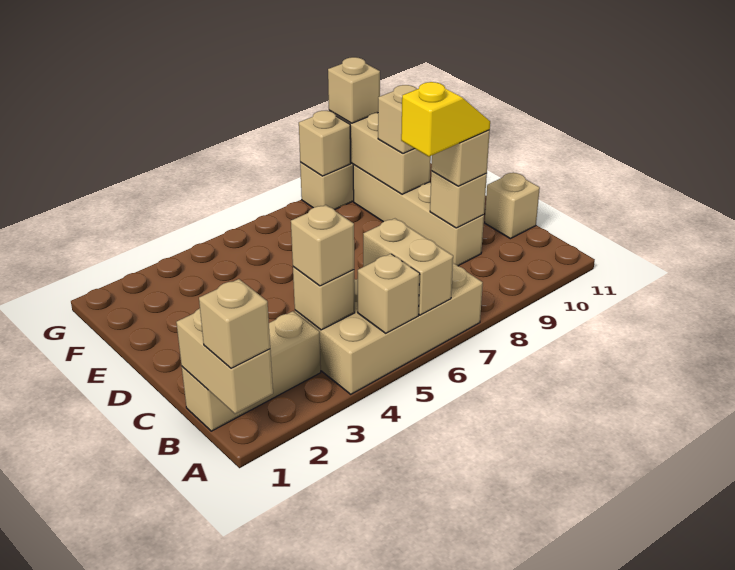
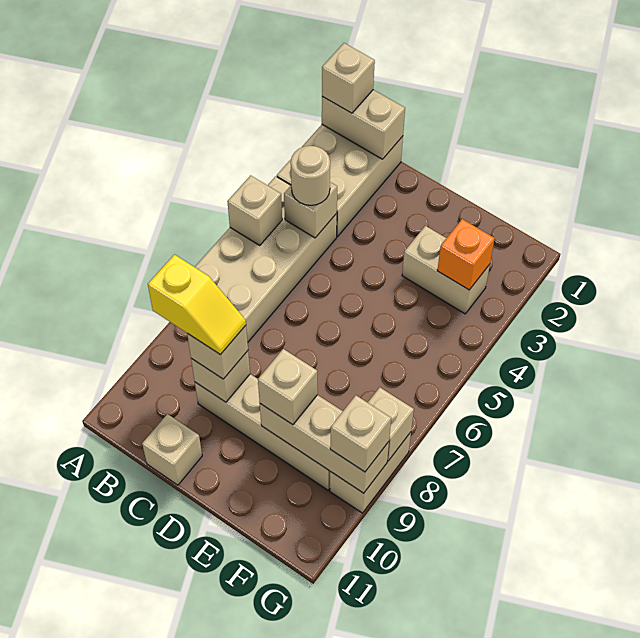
tan 1x2 brick [363,219,453,315] -> tan 1x2 brick moved to [402,226,490,314]
tan 1x3 brick [182,311,321,431] -> tan 2x3 brick [277,125,403,237]
tan 1x1 brick [291,205,354,286] -> tan 1x1 round brick [291,146,330,205]
yellow 1x2 slope [401,82,490,157] -> yellow 1x2 slope turned to [148,255,246,355]
none -> orange 1x1 brick [437,219,495,290]

